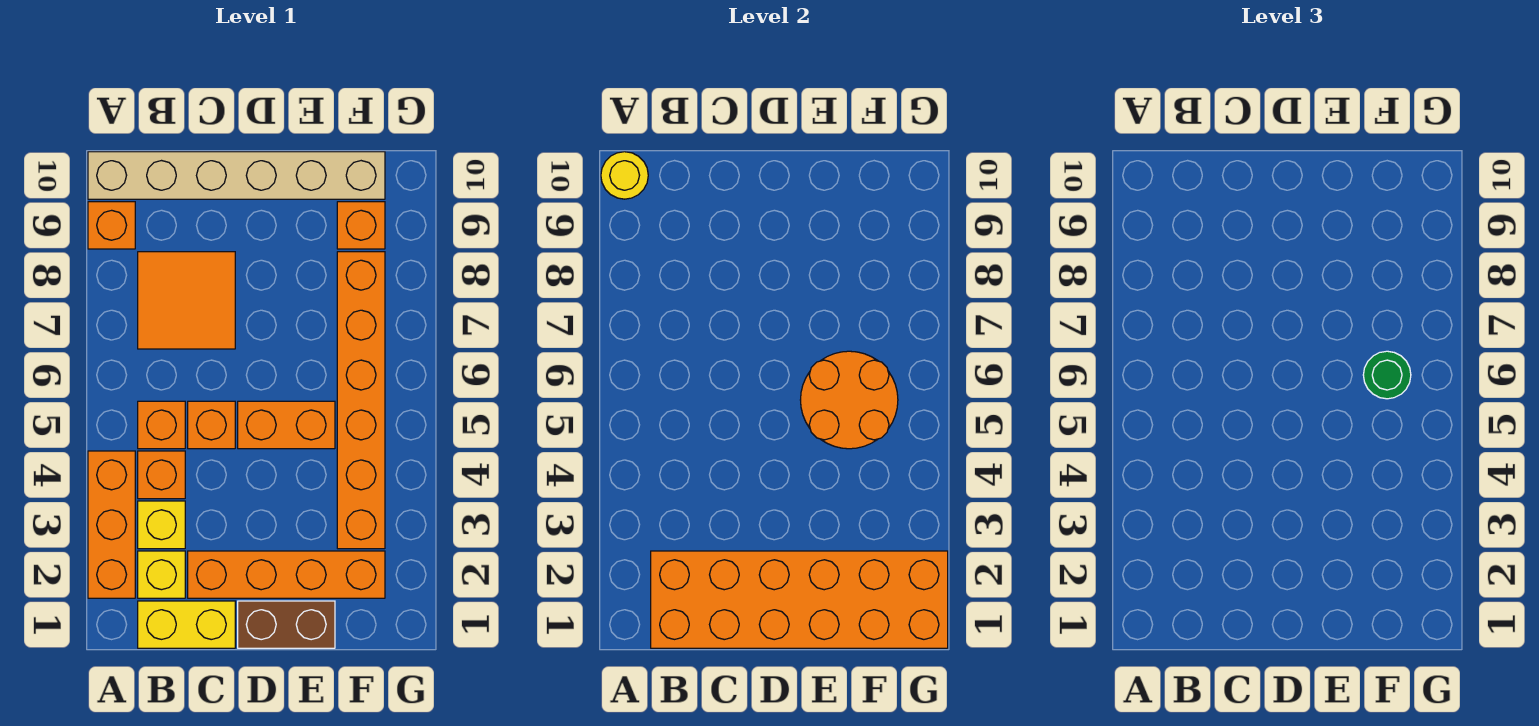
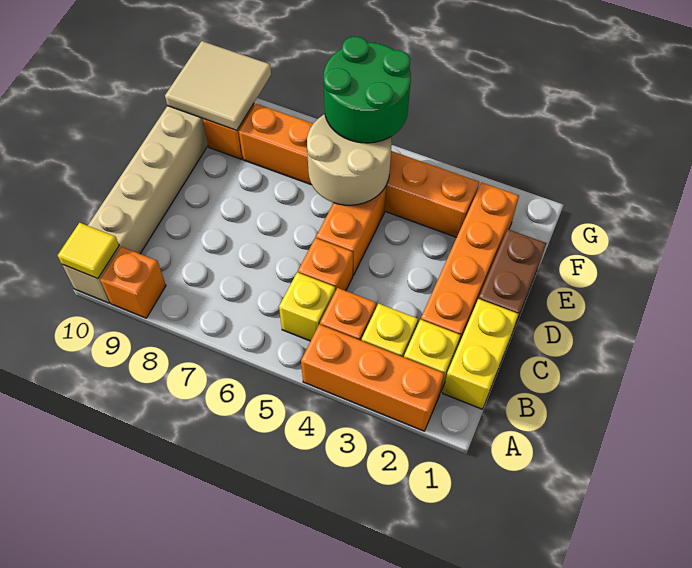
yellow 1x1 round brick [601,152,648,199] -> yellow 1x1 tile [58,223,119,279]
orange 2x6 brick [651,551,948,648] -> none
orange 1x1 brick [138,401,185,449] -> yellow 1x1 brick [279,272,335,341]
orange 2x2 tile [138,252,235,349] -> none
orange 2x2 round brick [801,351,898,449] -> tan 2x2 round brick [307,114,392,205]
green 1x1 round brick [1363,351,1411,399] -> green 2x2 round brick [324,37,411,143]
none -> tan 2x2 tile [165,41,271,130]

